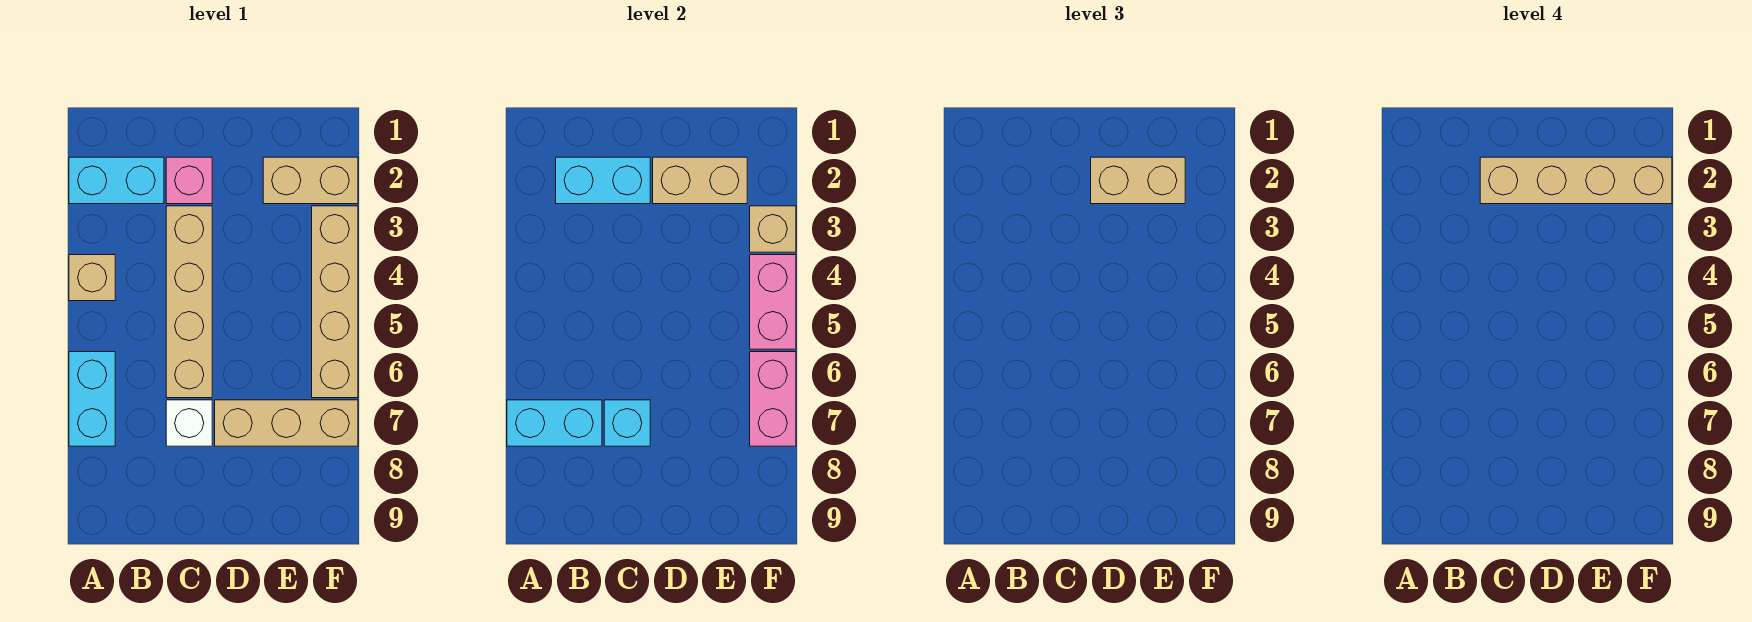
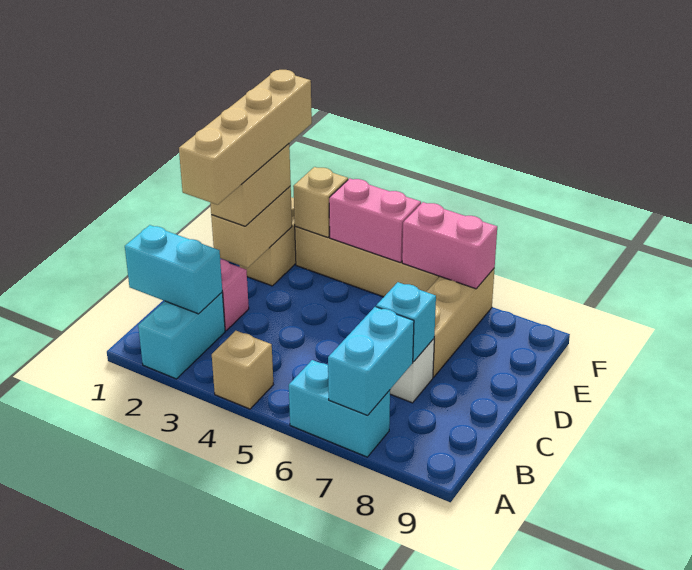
cyan 1x2 brick [556,157,650,204] -> cyan 1x2 brick turned to [125,225,222,314]
tan 1x4 brick [166,206,212,398] -> none

